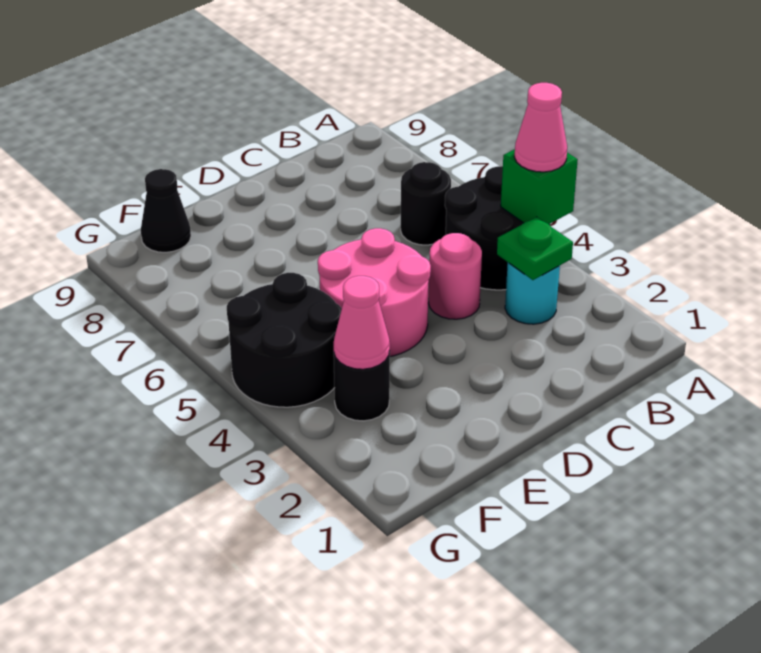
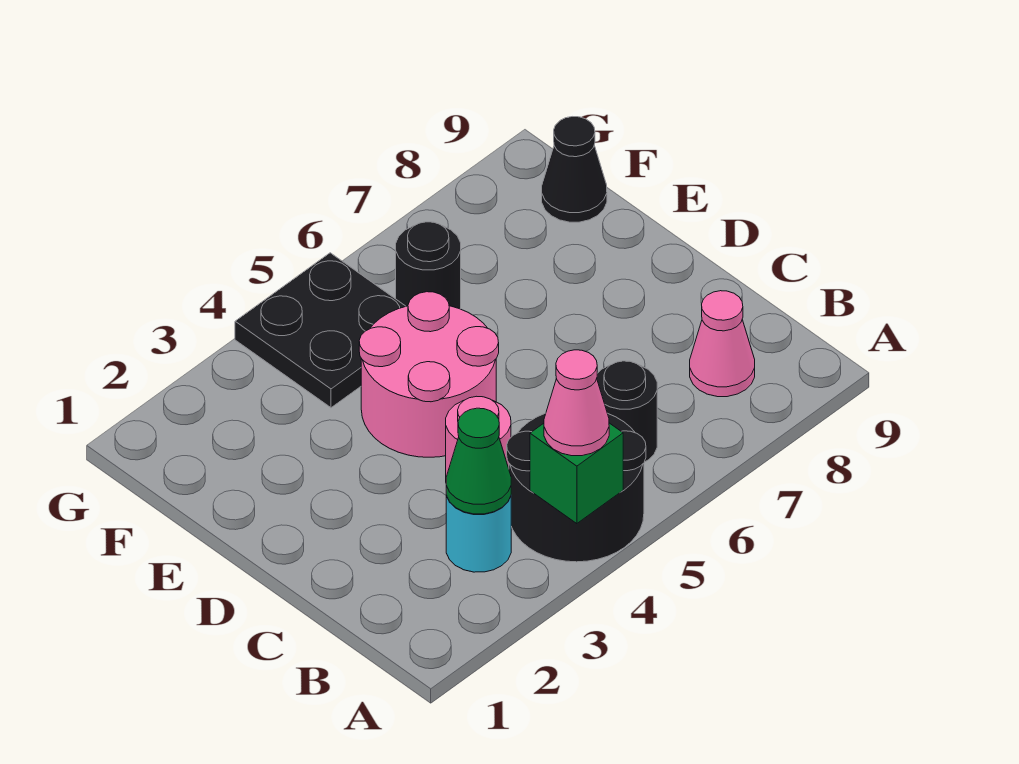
green 1x1 plate [497,217,573,280] -> green 1x1 cone [446,408,511,514]
black 1x1 round brick [334,351,390,421] -> black 1x1 round brick moved to [396,222,461,309]
pink 1x1 cone [334,276,390,369] -> pink 1x1 cone moved to [690,291,755,397]
black 2x2 round brick [227,273,342,407] -> black 2x2 plate [235,253,406,408]

